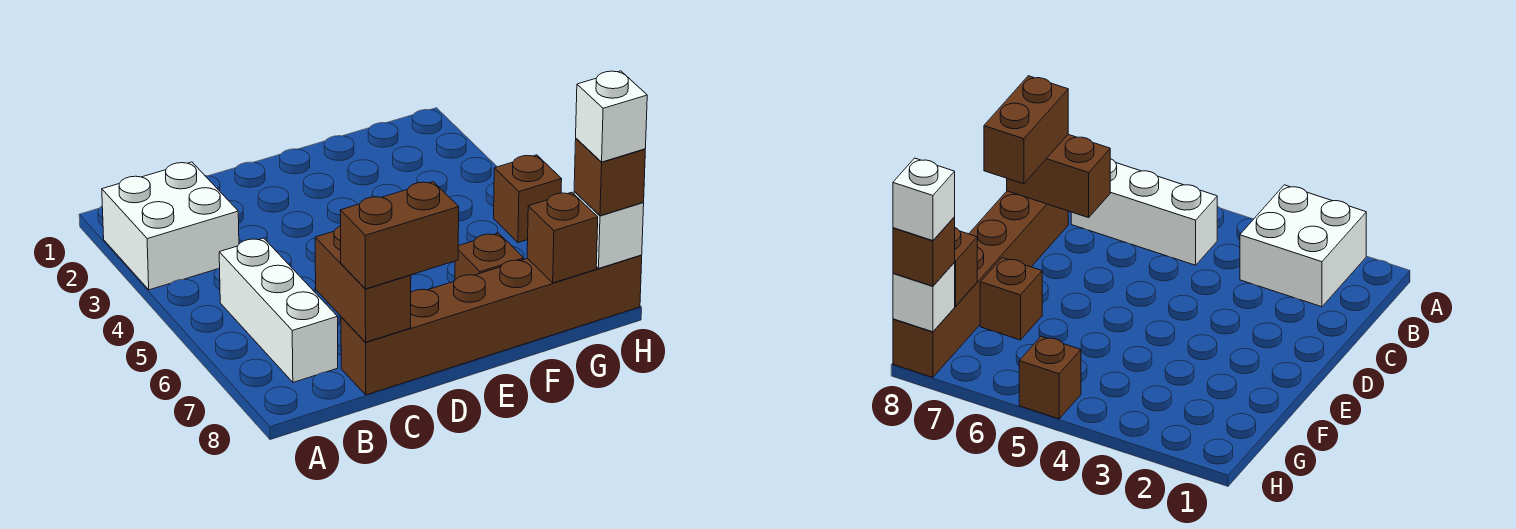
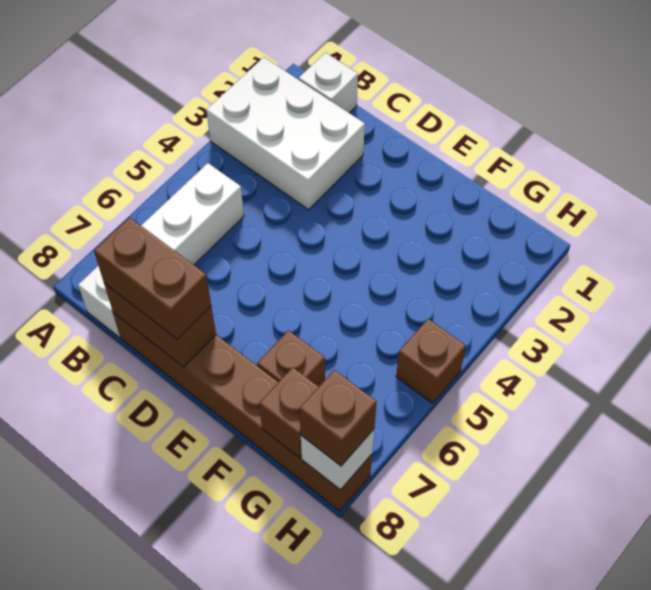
white 2x2 brick [102,162,239,290] -> white 2x3 brick [206,57,365,210]
white 1x3 brick [219,238,338,382] -> white 1x4 brick [78,163,244,337]
brown 1x2 brick [315,226,411,342] -> brown 1x2 brick turned to [104,283,216,367]
white 1x1 brick [576,71,647,162] -> white 1x1 brick moved to [299,53,358,113]

